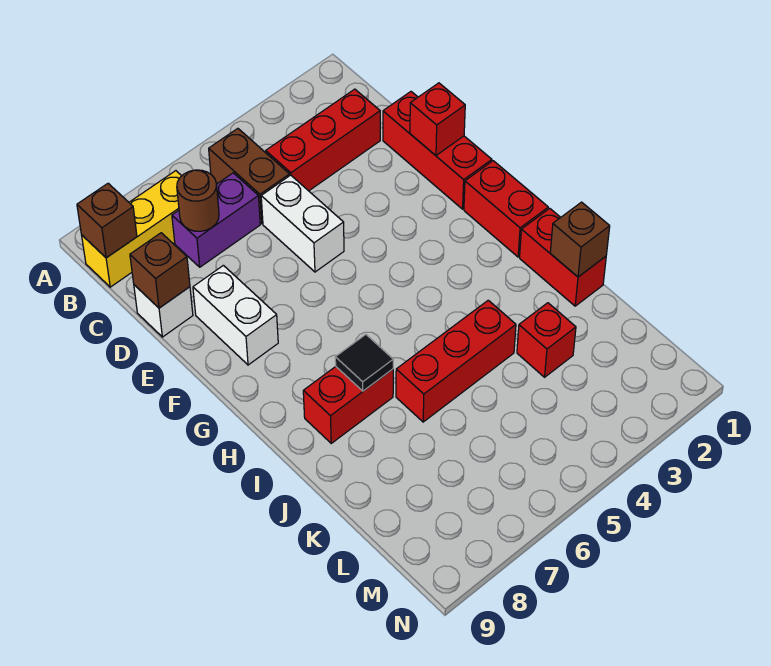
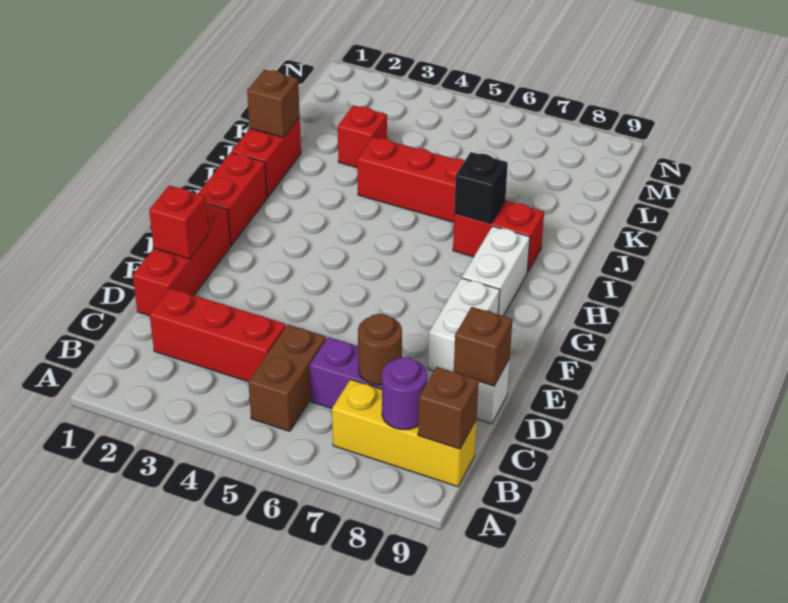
none -> purple 1x1 round brick [382,357,427,430]
white 1x2 brick [261,175,344,272] -> white 1x2 brick moved to [462,226,530,316]
black 1x1 tile [335,335,393,391] -> black 1x1 brick [454,152,508,224]

